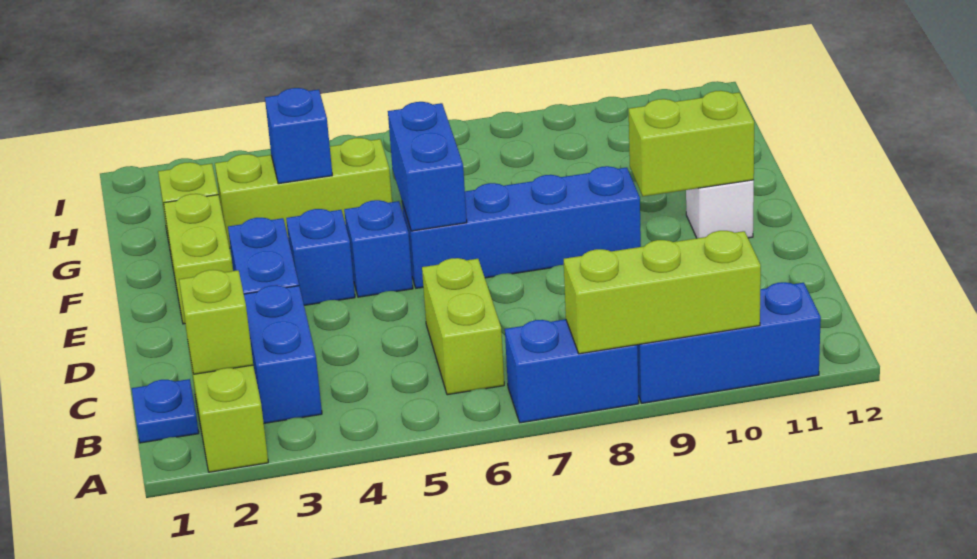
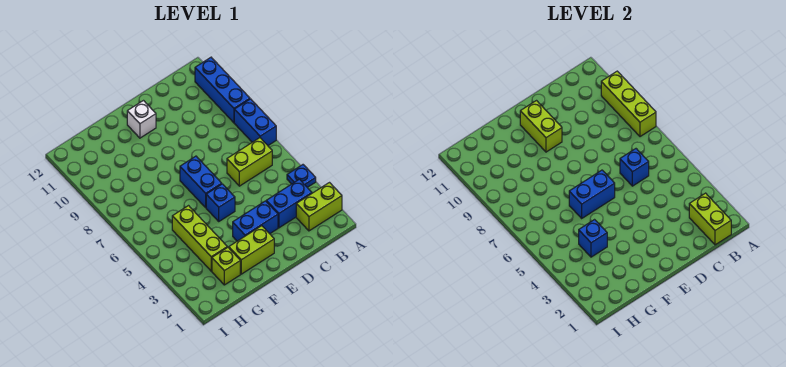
blue 1x1 plate [132,379,199,443] -> blue 1x1 plate moved to [287,165,316,187]
lime 1x1 brick [179,270,253,374] -> lime 1x2 brick [689,193,731,245]
blue 1x1 brick [286,209,355,305] -> blue 1x1 brick moved to [620,149,649,186]
blue 1x4 brick [402,166,641,288] -> blue 1x2 brick [180,156,222,207]

